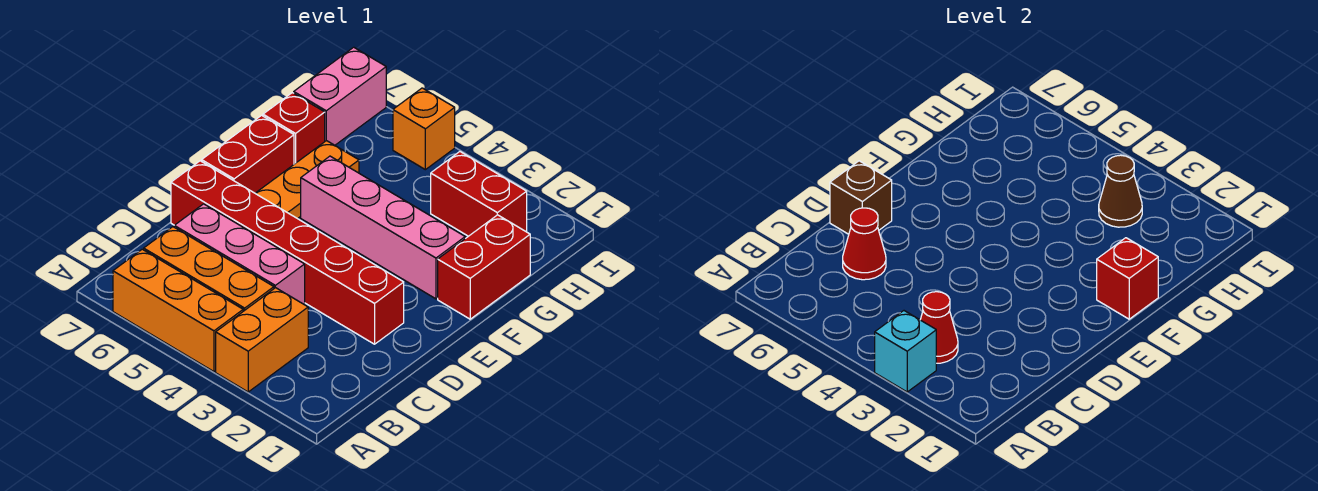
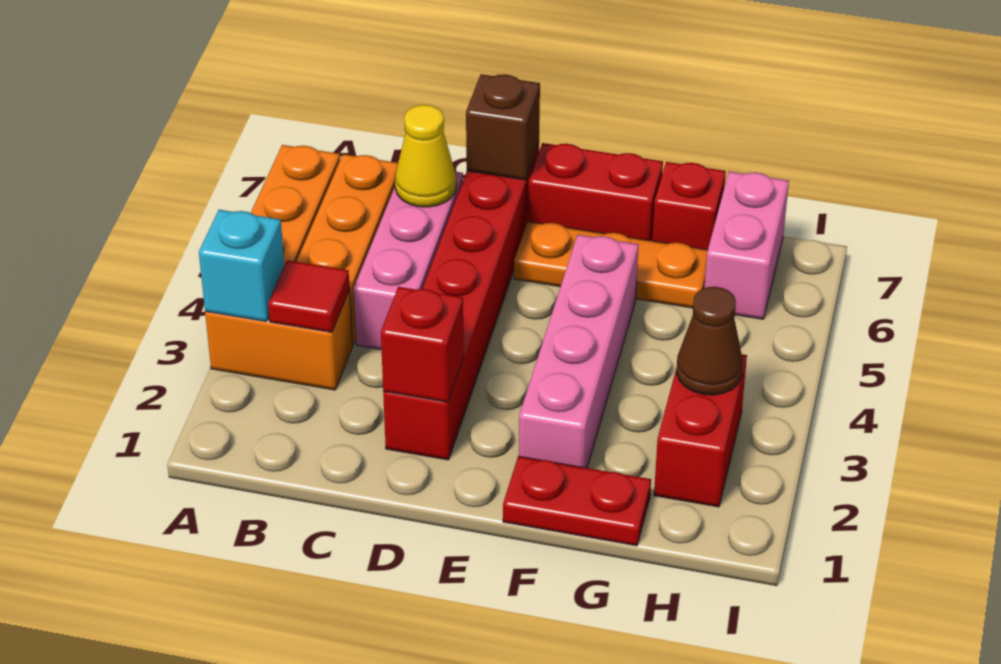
red 1x1 cone [920,292,958,363] -> red 1x1 tile [268,260,350,332]
red 1x1 cone [843,208,886,280] -> yellow 1x1 cone [395,105,456,207]
red 1x2 brick [438,215,530,319] -> red 1x2 plate [503,456,651,546]
red 1x1 brick [1097,238,1158,319] -> red 1x1 brick moved to [381,287,464,402]
pink 1x2 brick [294,47,386,145] -> pink 1x2 brick turned to [704,171,789,319]
orange 1x1 brick [393,88,455,170] -> none

